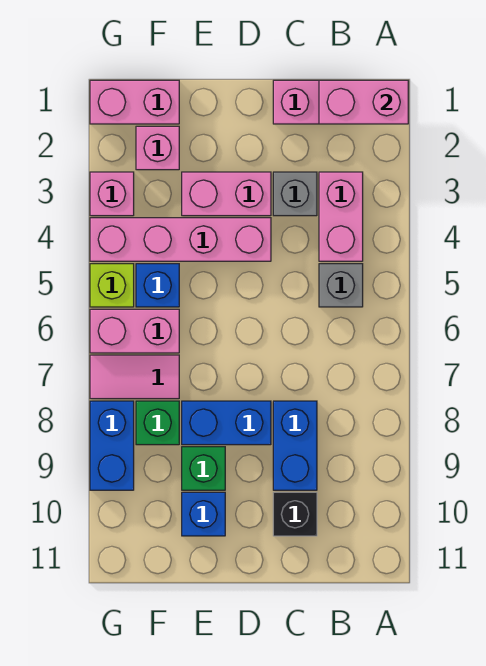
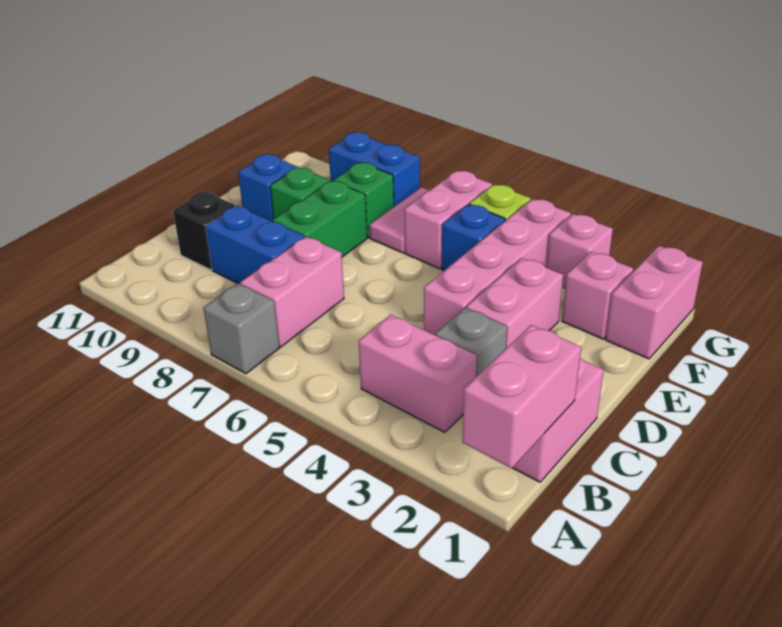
grey 1x1 brick [319,264,363,307] -> grey 1x1 brick moved to [204,283,279,374]
none -> pink 1x2 brick [240,237,344,347]
blue 1x2 brick [182,401,271,445] -> green 1x2 brick [273,181,367,257]

